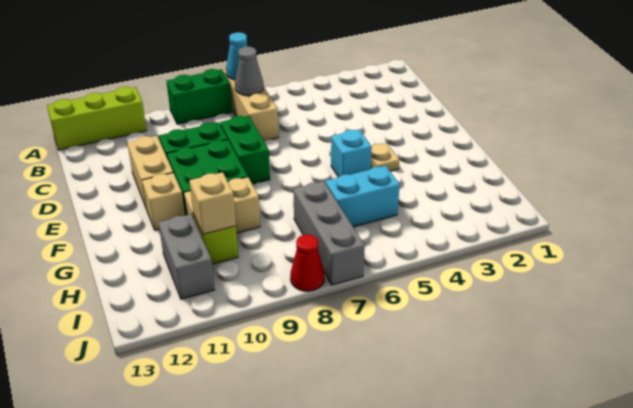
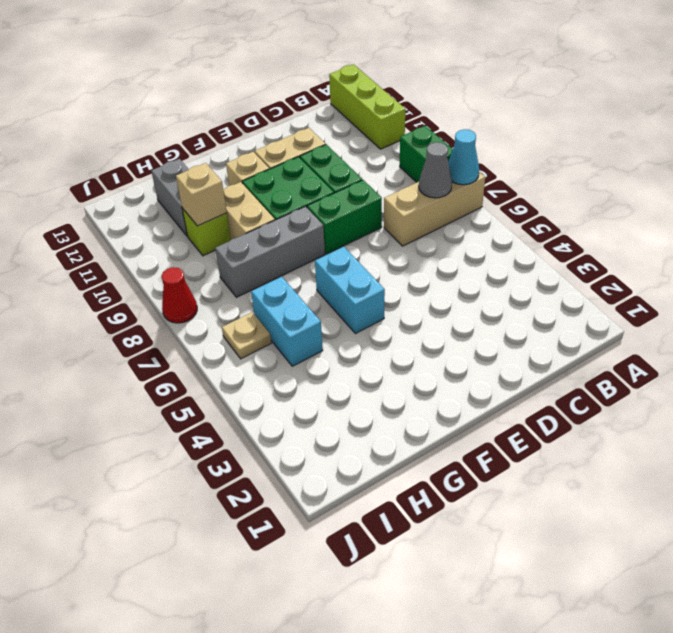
tan 1x1 plate [371,143,399,171] -> tan 1x1 plate moved to [222,312,271,359]
cyan 1x1 brick [331,130,372,177] -> cyan 1x2 brick [315,247,385,334]
grey 1x3 brick [294,181,365,285] -> grey 1x3 brick moved to [215,206,325,297]
grey 1x2 brick [158,214,215,299] -> grey 1x2 brick turned to [151,159,189,236]

